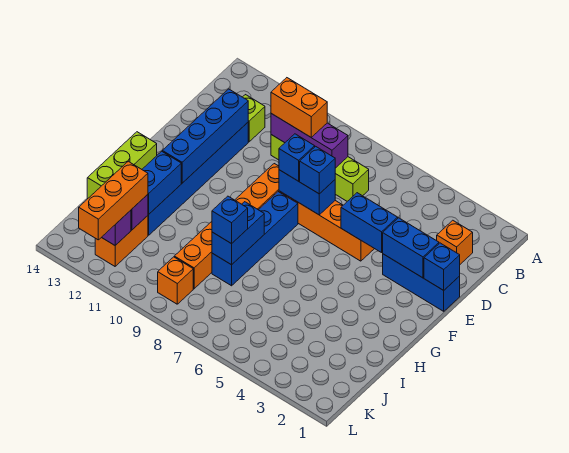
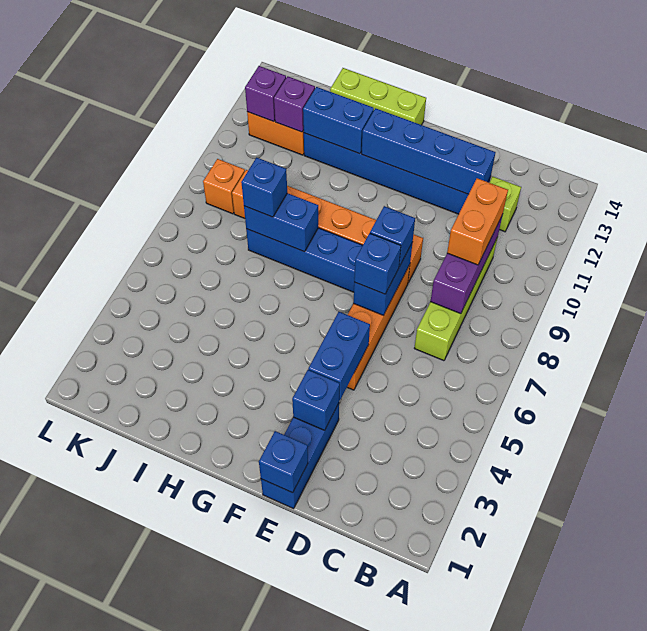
orange 1x1 brick [437,220,473,264] -> none
blue 1x2 brick [383,218,439,278] -> blue 1x1 brick [292,370,340,430]
orange 1x3 brick [79,161,148,240] -> none

